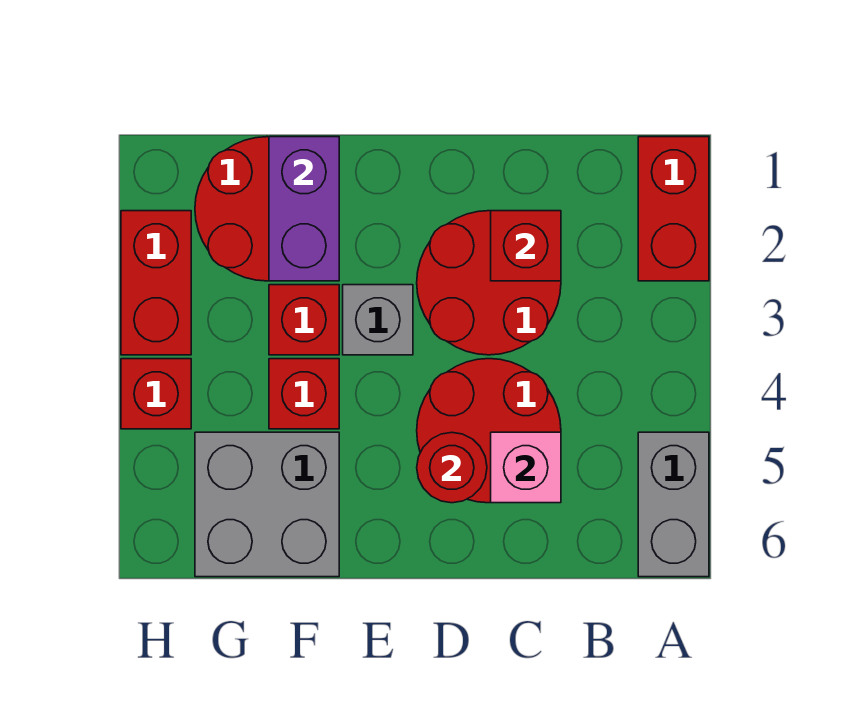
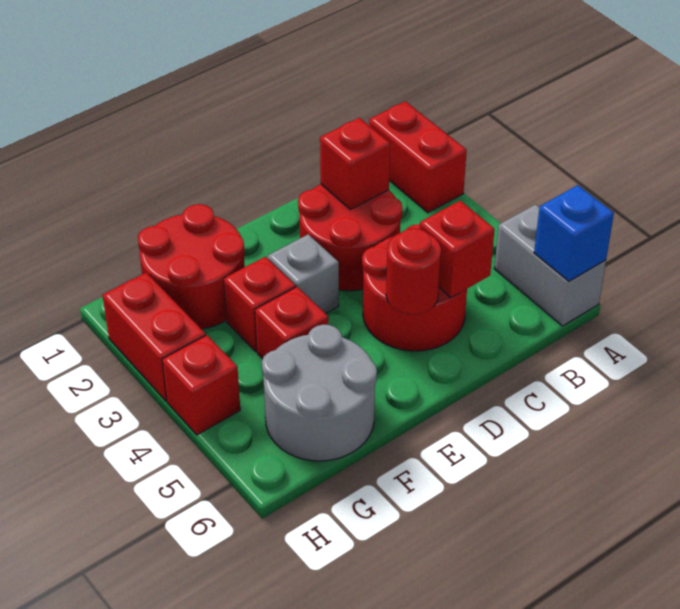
none -> blue 1x1 brick [534,185,614,281]
pink 1x1 brick [491,432,561,503] -> red 1x1 brick [420,201,495,298]
purple 1x2 brick [269,137,339,281] -> none
grey 2x2 brick [195,432,339,577] -> grey 2x2 round brick [262,325,377,461]

